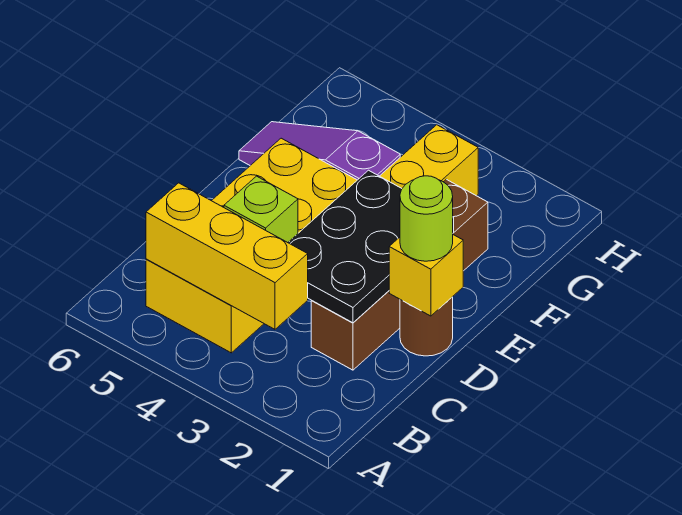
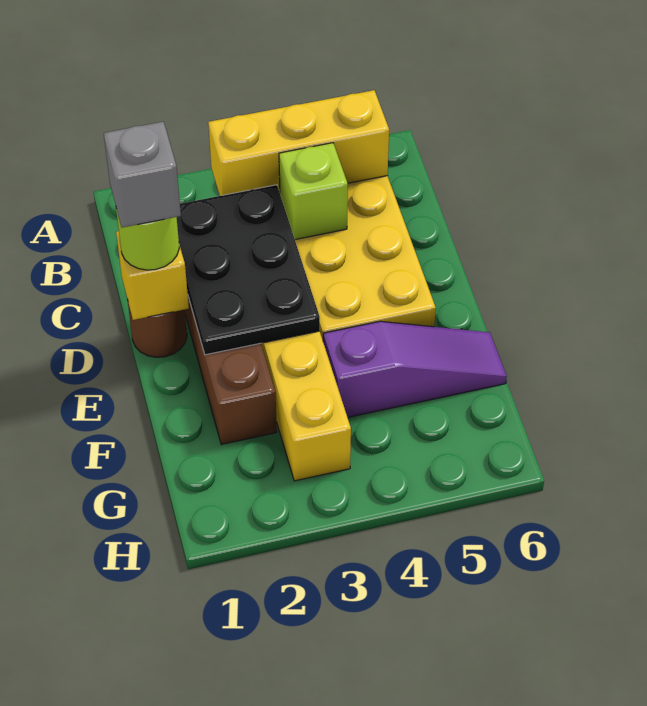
none -> grey 1x1 brick [104,122,181,228]

